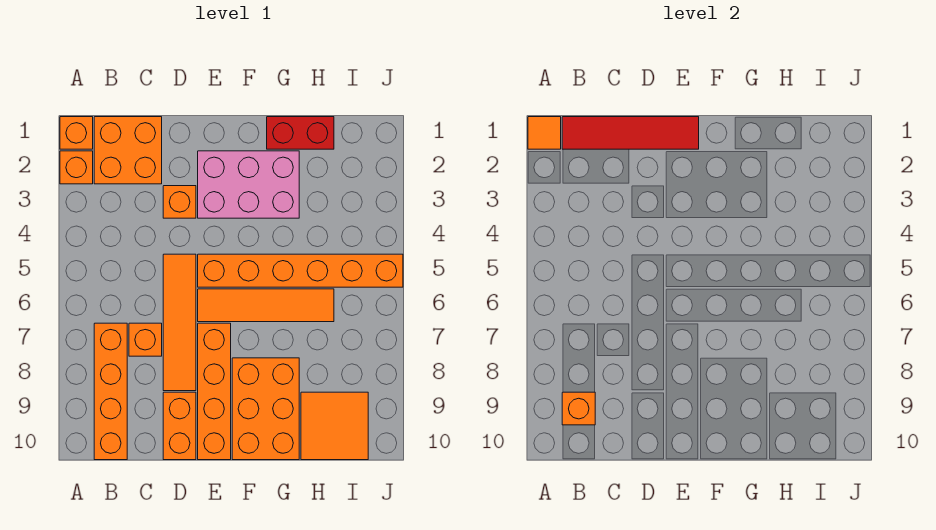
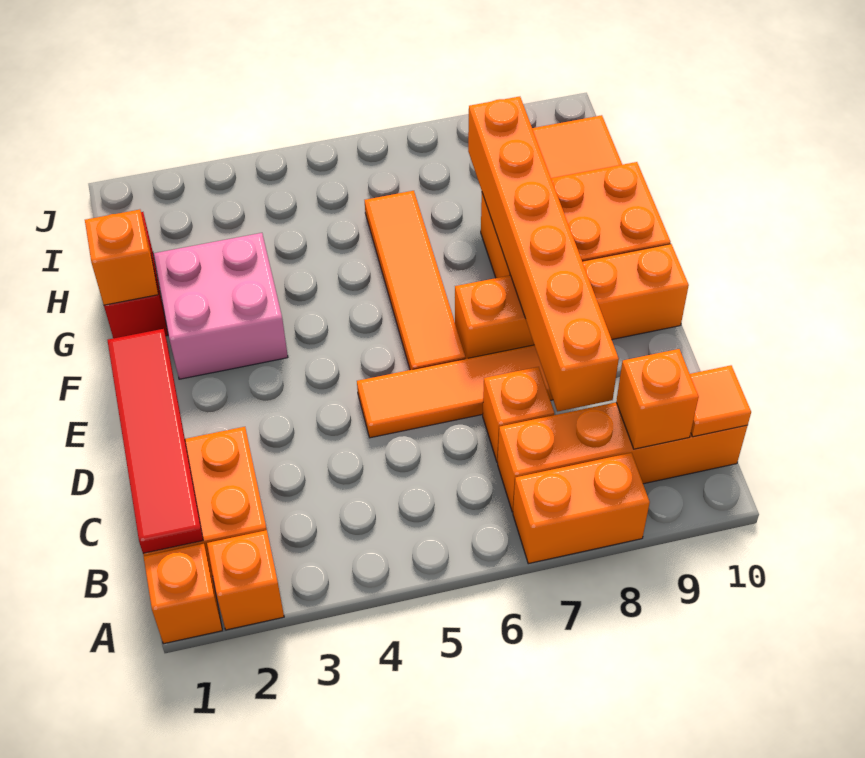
orange 1x1 tile [528,117,561,149] -> orange 1x1 tile moved to [690,365,751,437]
orange 1x1 brick [163,186,196,218] -> orange 1x1 brick moved to [85,210,158,305]
orange 1x2 brick [163,392,196,460] -> orange 1x2 brick moved to [513,453,650,564]
pink 2x3 brick [198,151,299,218] -> pink 2x2 brick [154,233,288,379]
orange 1x6 brick [198,254,403,287] -> orange 1x6 brick moved to [468,97,619,412]

